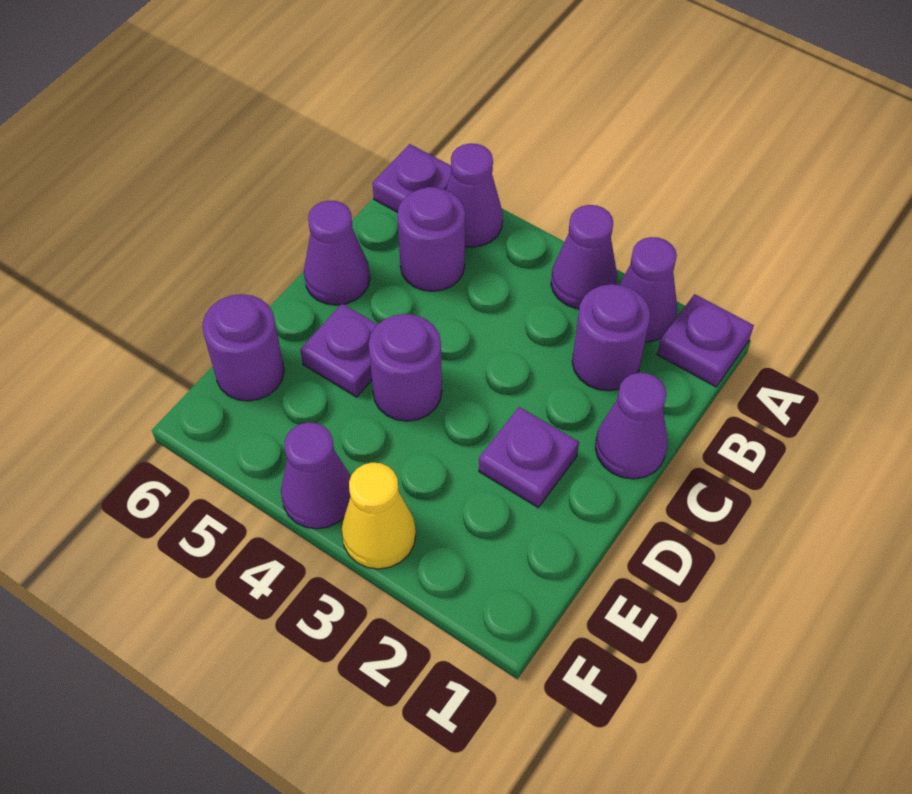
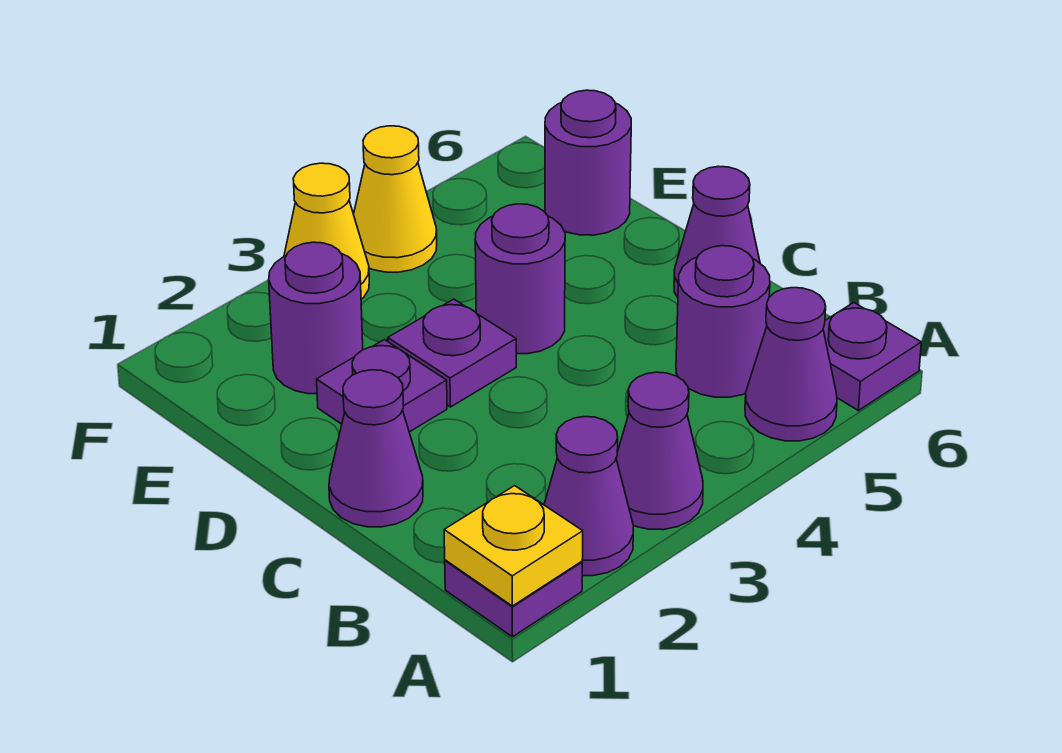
none -> yellow 1x1 plate [444,486,583,606]
purple 1x1 round brick [572,284,650,391] -> purple 1x1 round brick moved to [269,242,363,394]
purple 1x1 plate [300,304,378,397] -> purple 1x1 plate moved to [388,299,516,407]
purple 1x1 cone [281,422,351,529] -> yellow 1x1 cone [354,126,437,272]

